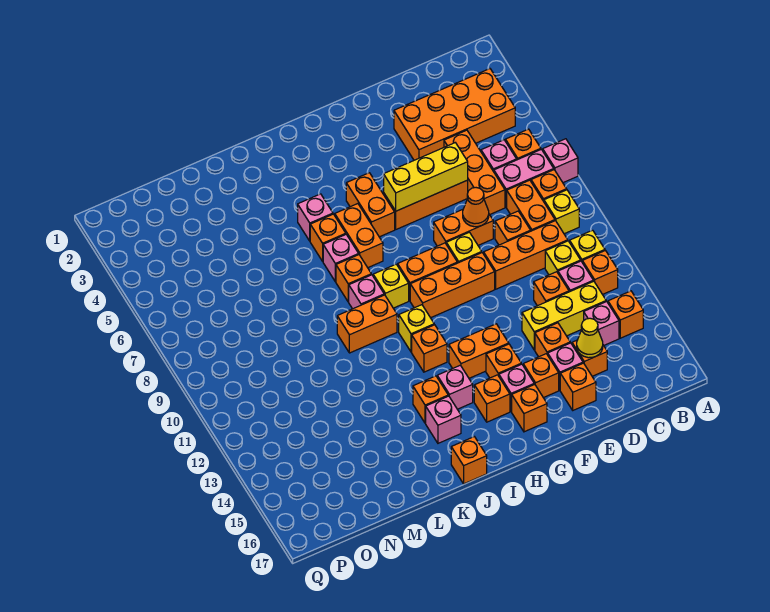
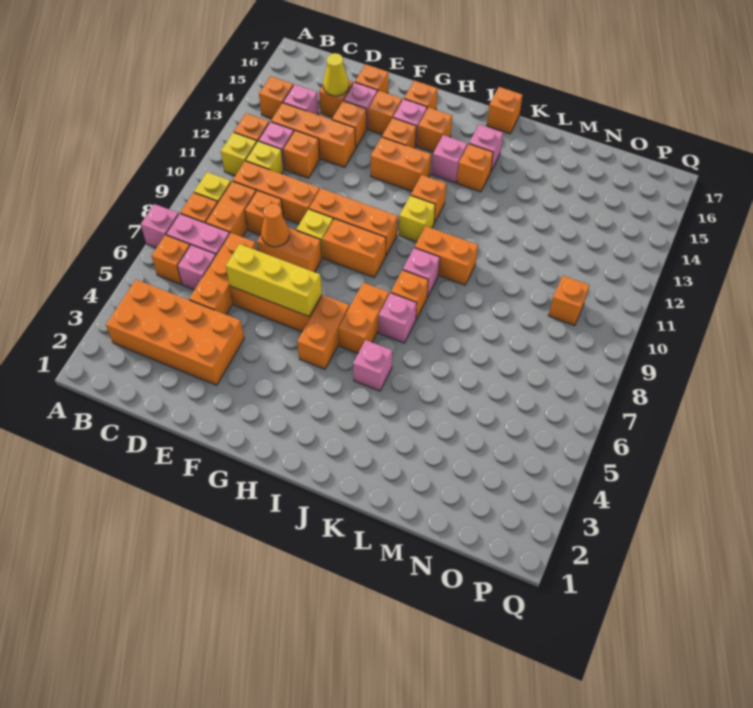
yellow 1x3 brick [522,281,606,350] -> orange 1x3 brick [271,103,356,167]
yellow 1x1 brick [373,264,409,308] -> none
orange 1x1 brick [310,214,346,261] -> orange 1x1 brick moved to [548,276,589,326]

